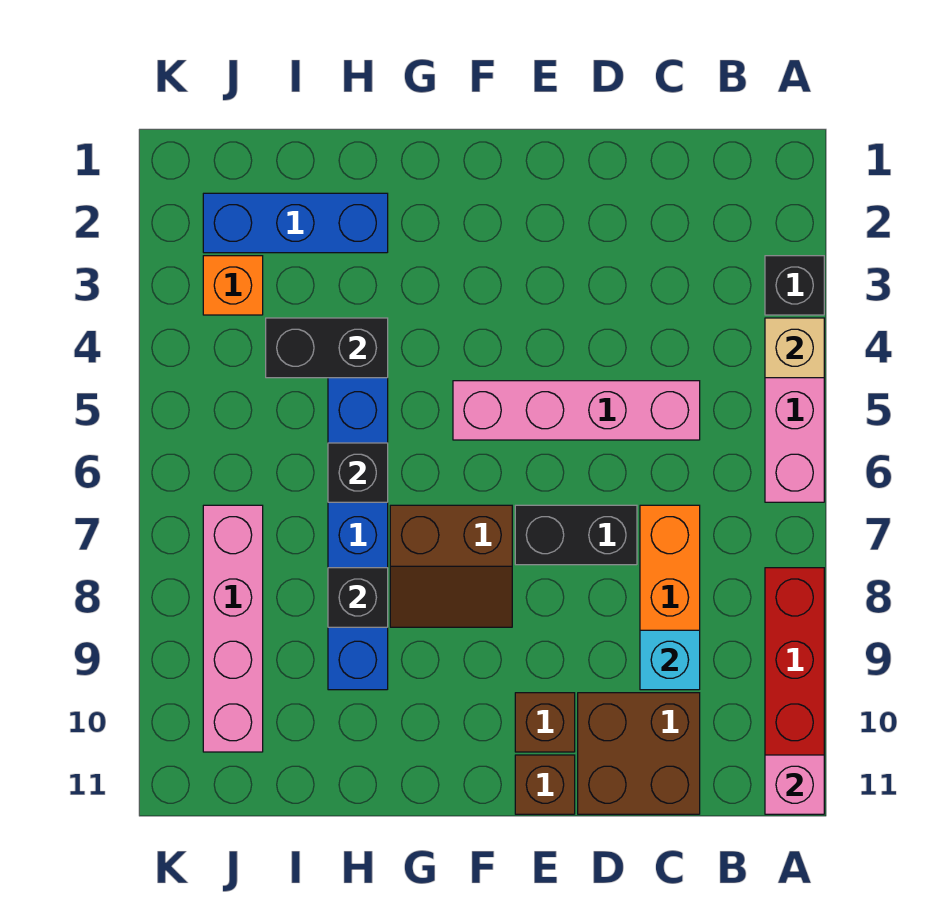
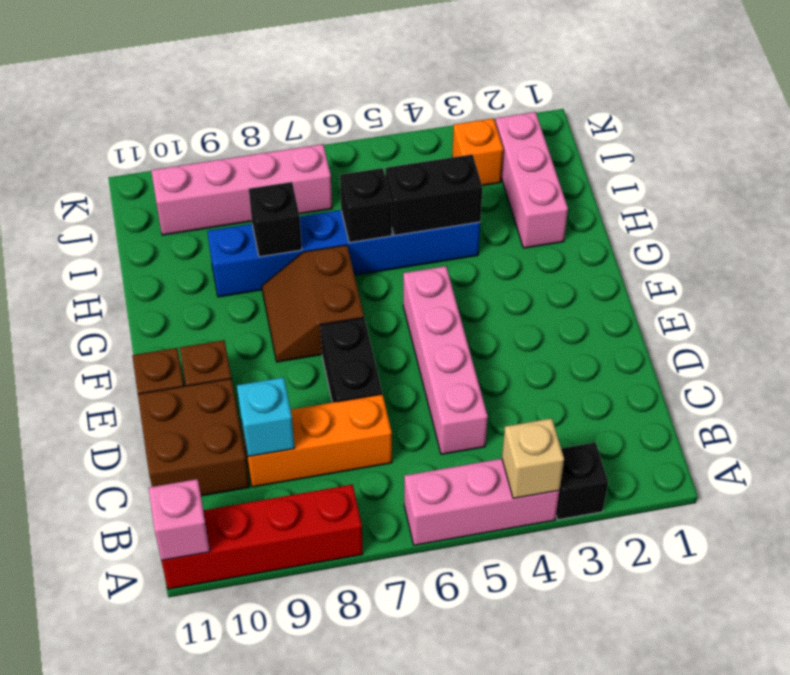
blue 1x3 brick [203,193,388,253] -> pink 1x3 brick [495,112,568,248]
black 1x2 brick [266,318,388,378] -> black 1x2 brick turned to [385,154,483,236]

